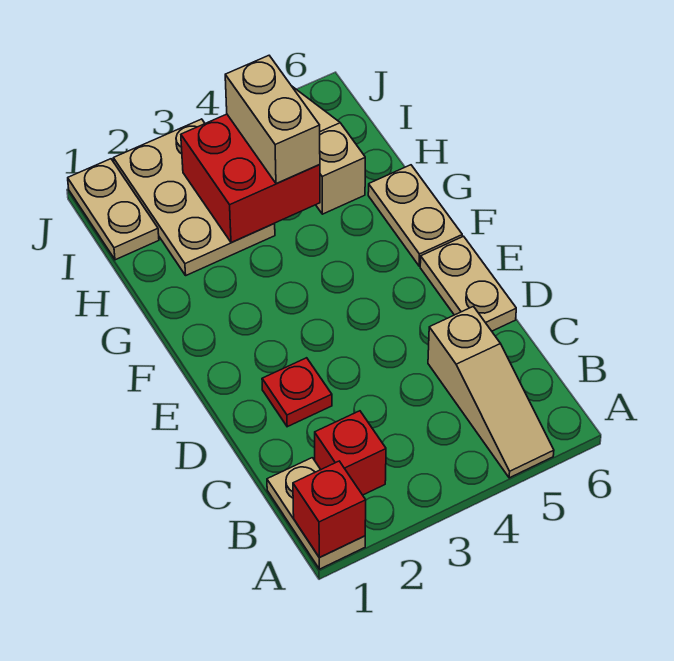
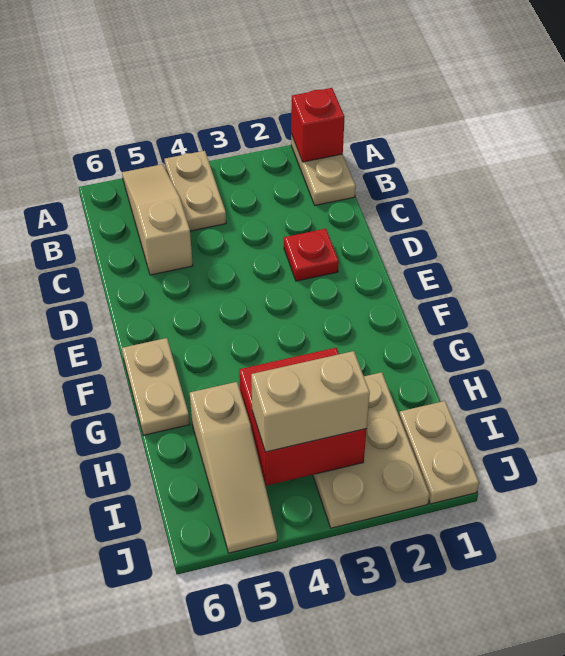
red 1x1 brick [315,411,386,495] -> none
tan 1x2 plate [420,236,516,331] -> tan 1x2 plate moved to [165,151,226,231]
tan 1x2 brick [225,56,320,184] -> tan 1x2 brick turned to [251,351,370,452]

